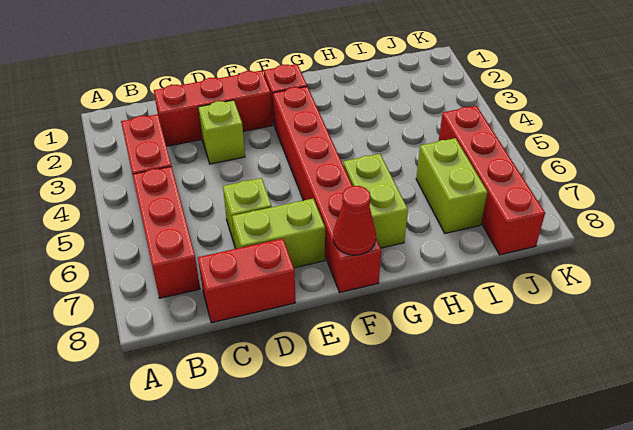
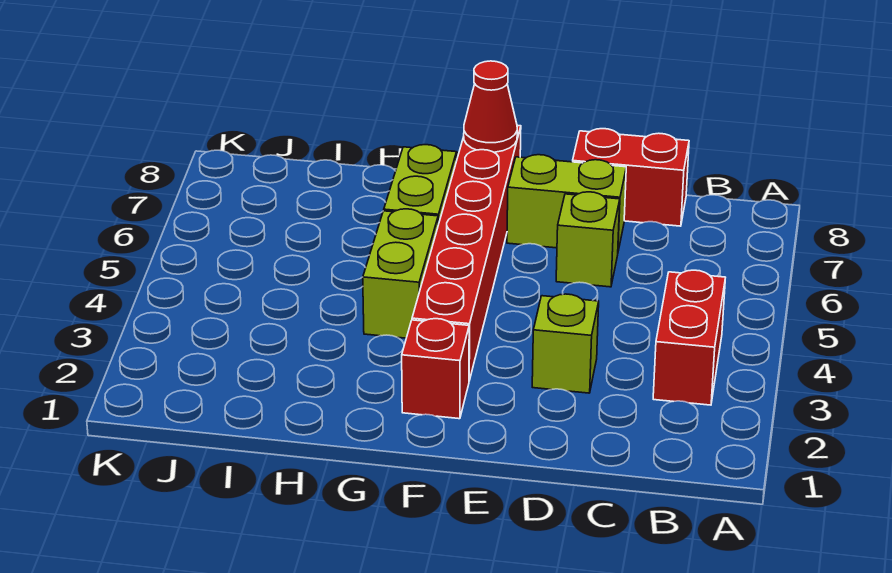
red 1x3 brick [132,166,200,298] -> none
red 1x3 brick [154,70,272,146] -> none
lime 1x2 brick [416,138,488,233] -> lime 1x2 brick moved to [363,209,438,338]
red 1x4 brick [439,106,545,255] -> none

